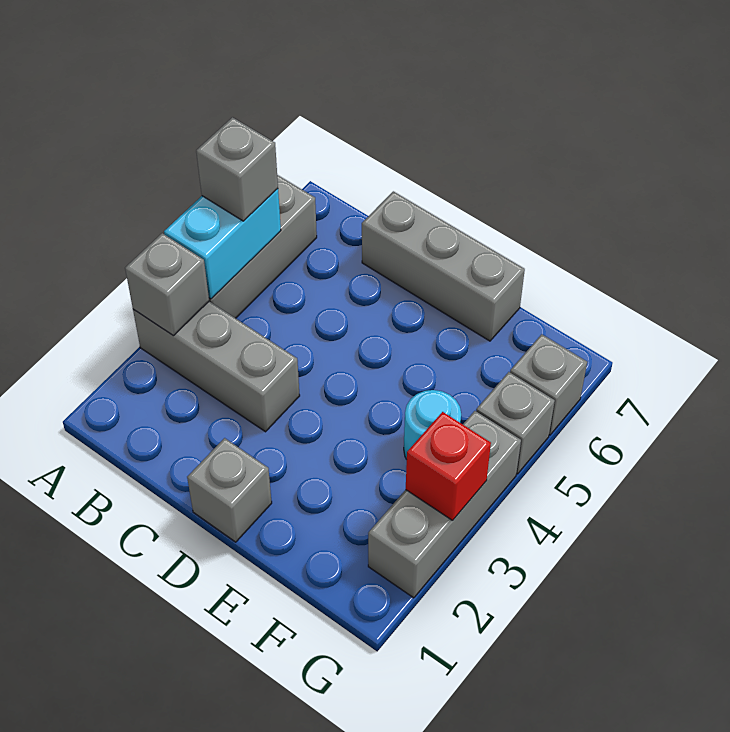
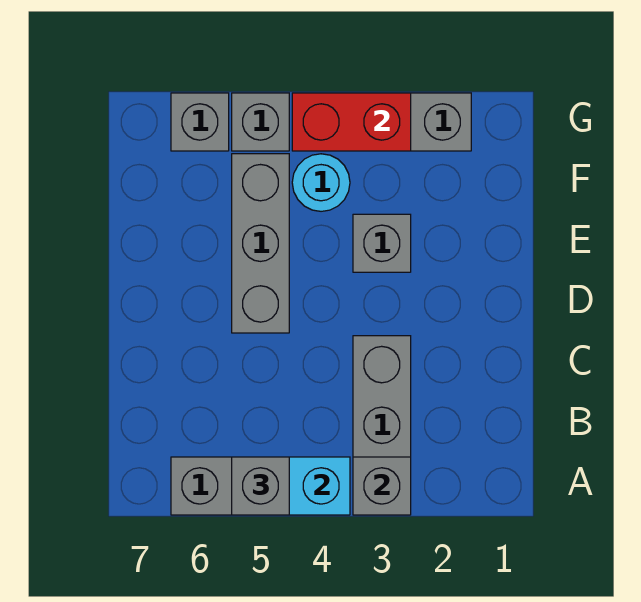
grey 1x3 brick [362,191,525,341] -> grey 1x3 brick moved to [232,154,289,333]
grey 1x1 brick [187,438,272,542] -> grey 1x1 brick moved to [353,214,411,272]
red 1x1 brick [406,412,491,520] -> red 1x2 brick [292,93,411,151]

